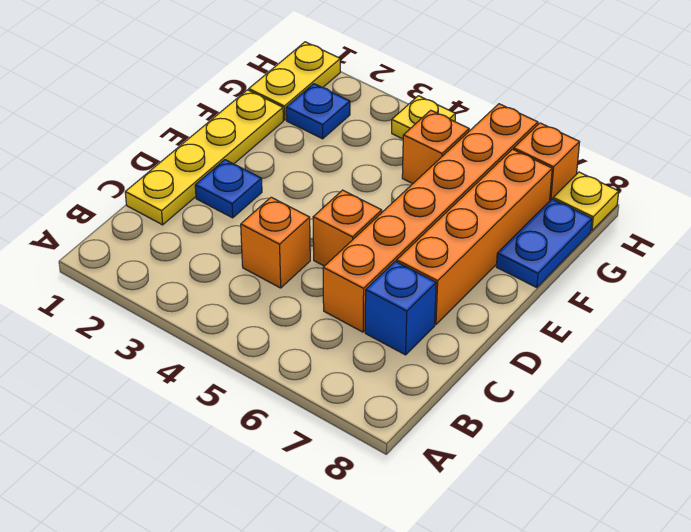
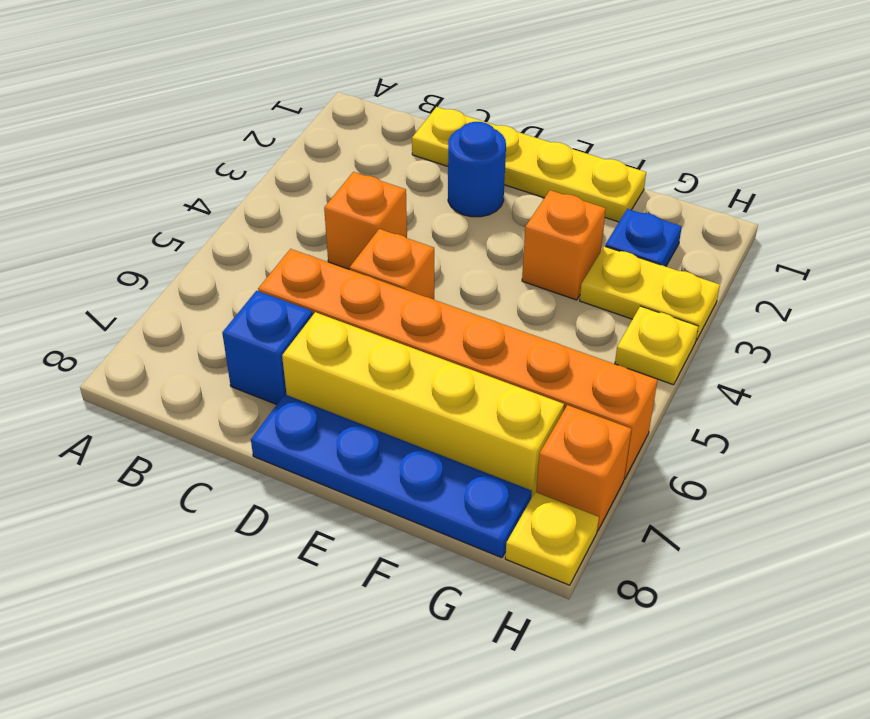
blue 1x1 plate [195,160,262,218] -> blue 1x1 round brick [448,122,506,217]
orange 1x4 brick [397,149,552,324] -> yellow 1x4 brick [282,312,564,498]
blue 1x2 plate [496,199,592,288] -> blue 1x4 plate [251,394,532,558]
yellow 1x2 plate [249,42,340,120] -> yellow 1x2 plate moved to [580,246,720,341]
orange 1x1 brick [402,110,469,184] -> orange 1x1 brick moved to [522,190,606,300]

